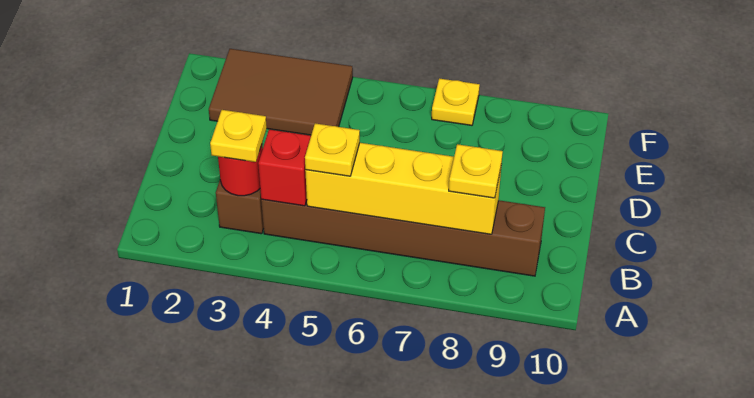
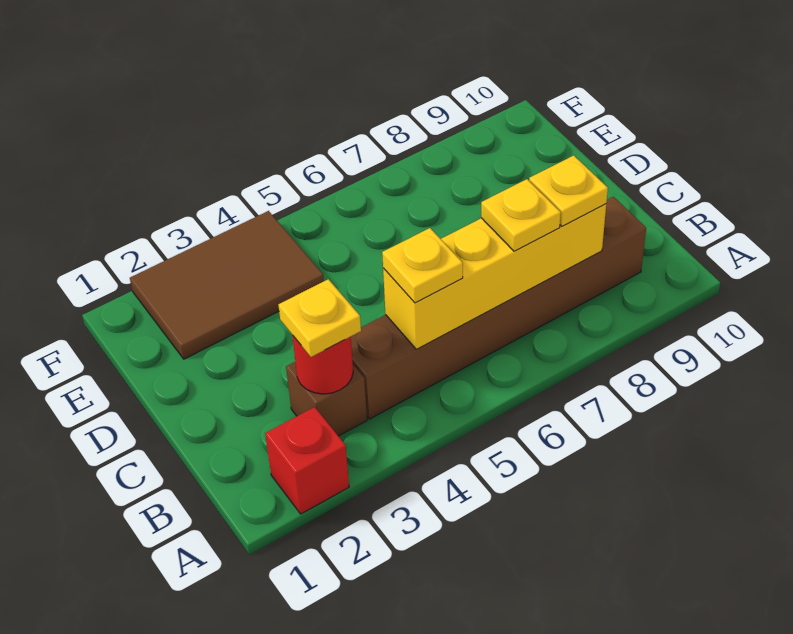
red 1x1 brick [258,129,311,206] -> red 1x1 brick moved to [265,407,349,514]
yellow 1x1 plate [432,78,480,125] -> yellow 1x1 plate moved to [481,179,561,251]

